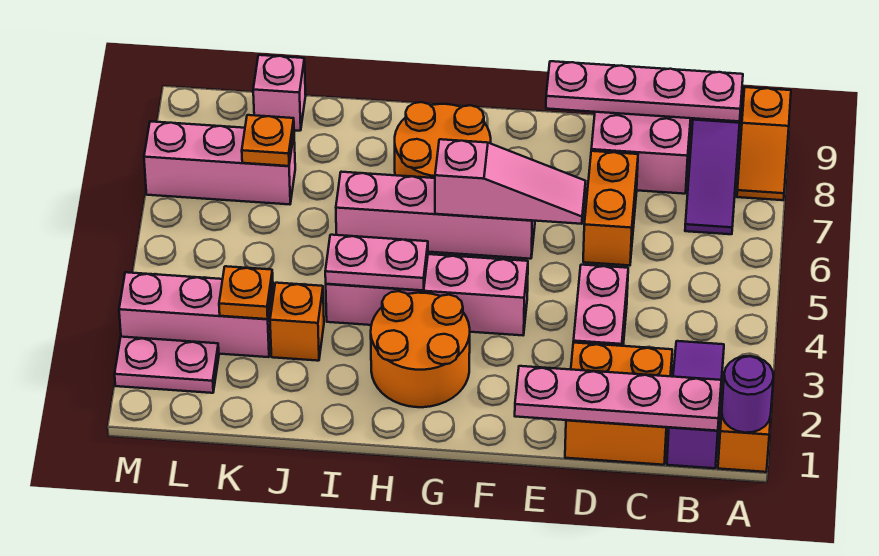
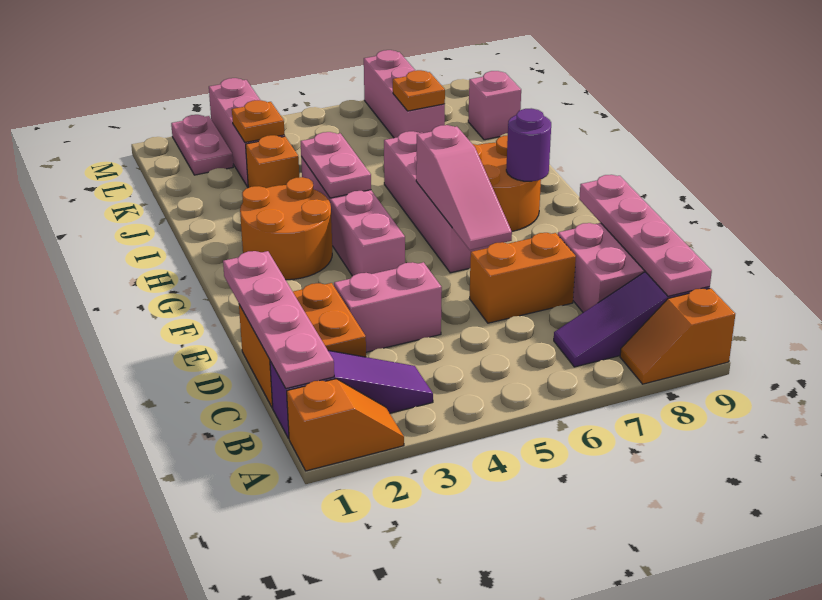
purple 1x1 round brick [722,356,774,433] -> purple 1x1 round brick moved to [506,108,551,181]

